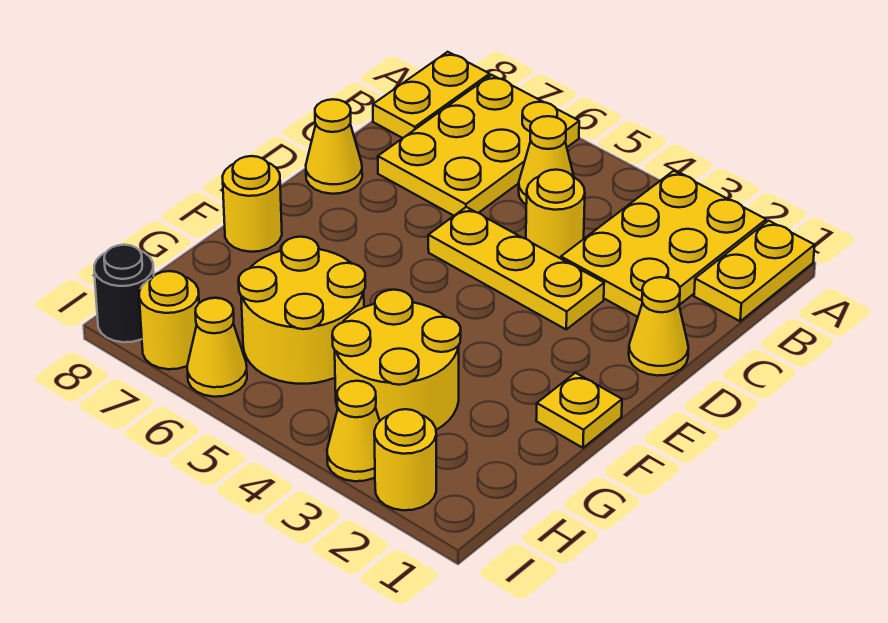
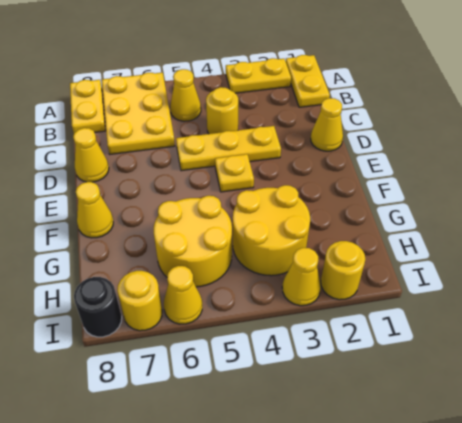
yellow 2x3 plate [561,171,766,317] -> yellow 1x2 plate [226,58,291,93]
yellow 1x1 plate [536,373,622,448] -> yellow 1x1 plate moved to [215,154,254,192]
yellow 1x1 round brick [222,156,282,252] -> yellow 1x1 cone [76,182,113,238]

